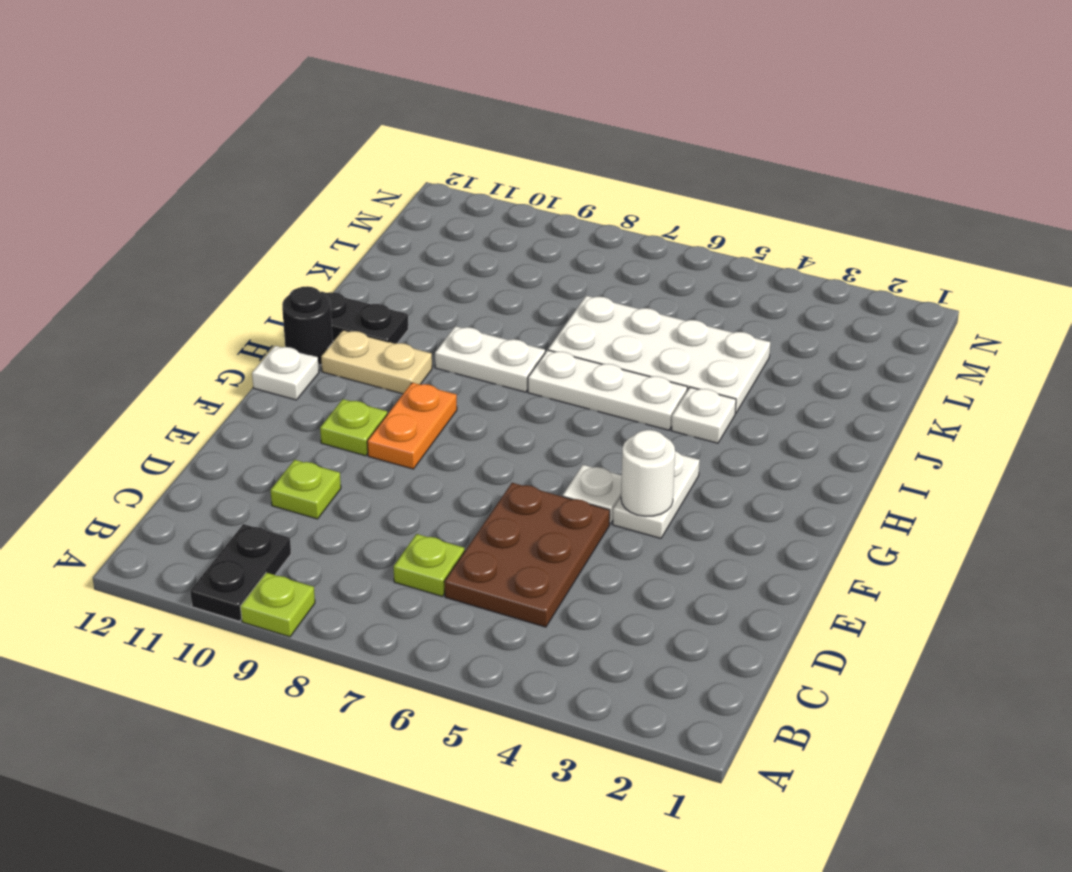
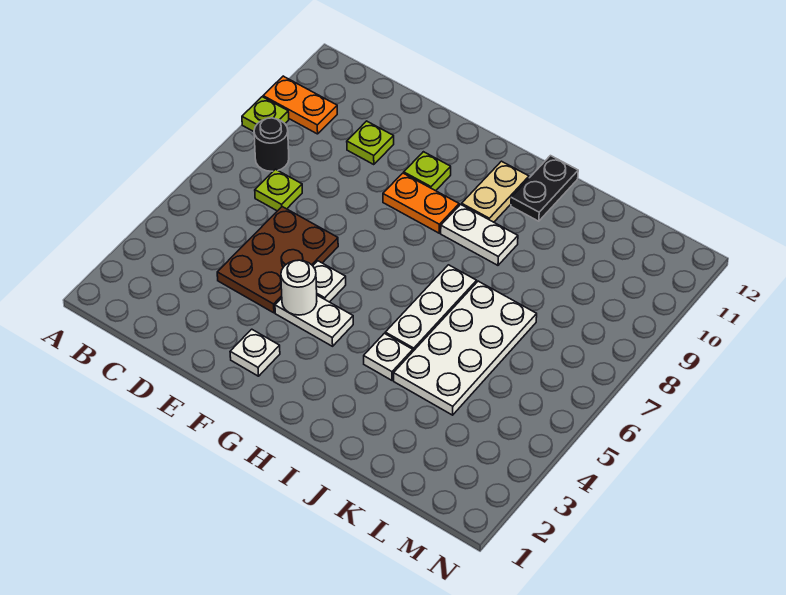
black 1x2 plate [190,524,291,621] -> orange 1x2 plate [263,76,337,134]
brown 2x3 plate [444,483,610,627] -> brown 2x3 plate turned to [217,207,338,313]
white 1x1 plate [252,346,319,400] -> white 1x1 plate moved to [230,329,280,376]
black 1x1 round brick [282,286,333,365] -> black 1x1 round brick moved to [254,118,289,171]
white 1x2 plate [435,326,545,392] -> white 1x2 plate turned to [441,204,518,265]

